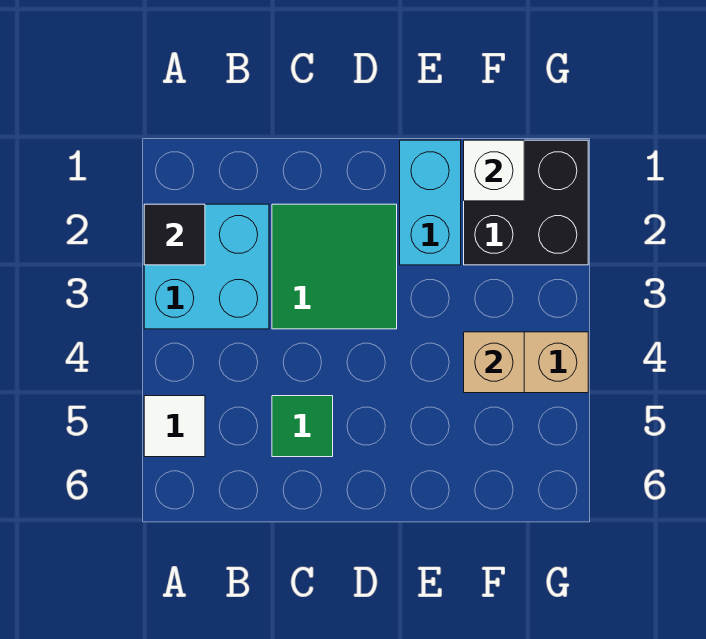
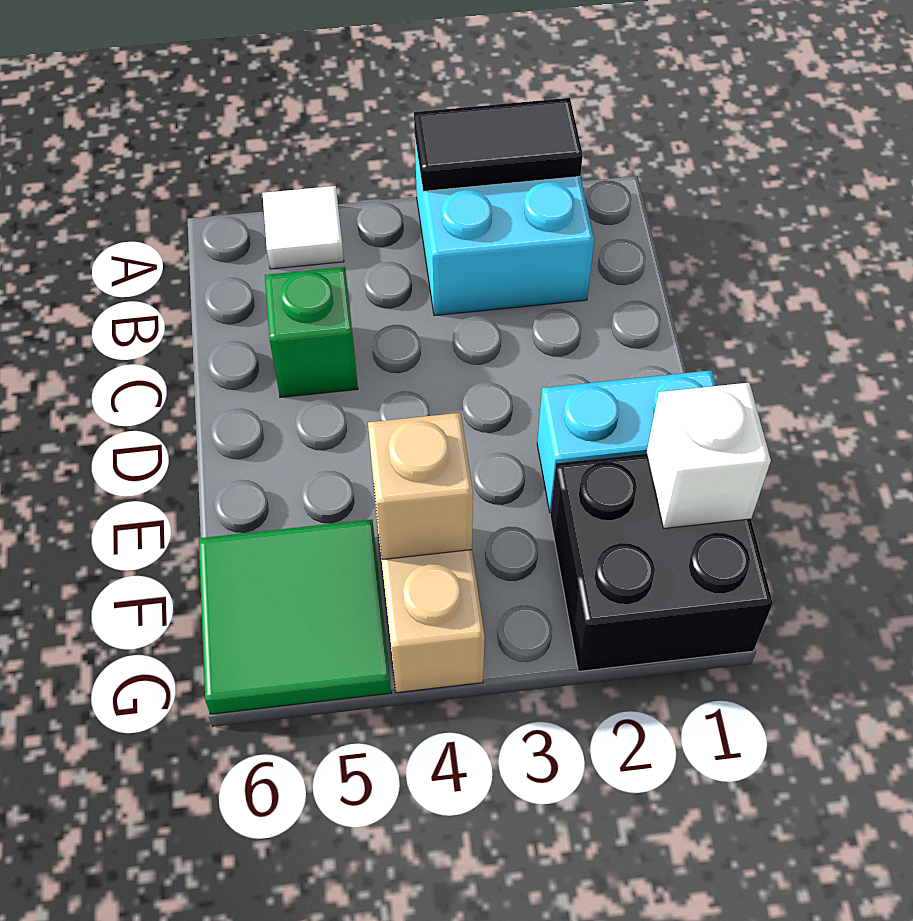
black 1x1 tile [144,204,205,265] -> black 1x2 tile [414,98,583,191]
green 2x2 tile [272,204,397,329] -> green 2x2 tile moved to [199,520,391,714]
green 1x1 tile [272,396,333,457] -> green 1x1 brick [265,267,358,397]

